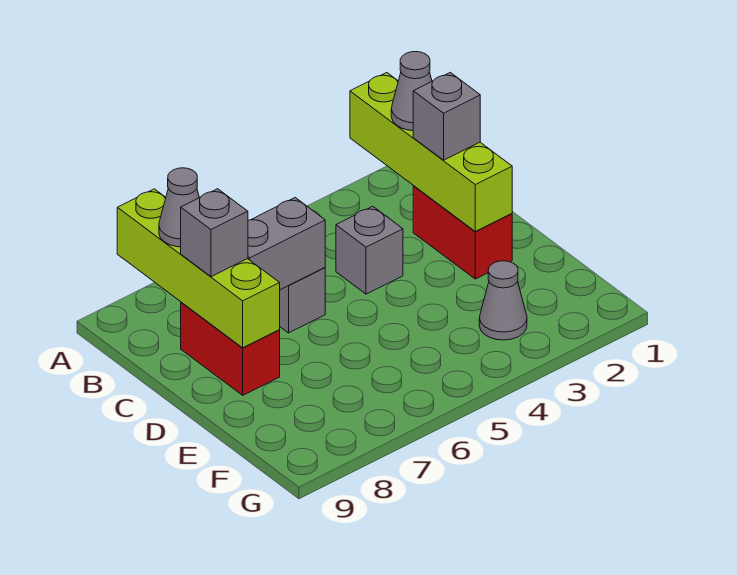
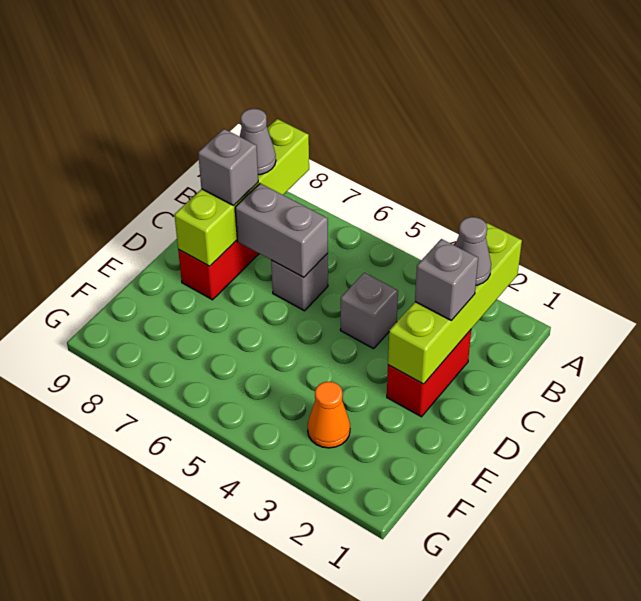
grey 1x1 cone [479,261,527,340] -> orange 1x1 cone [308,382,350,448]

